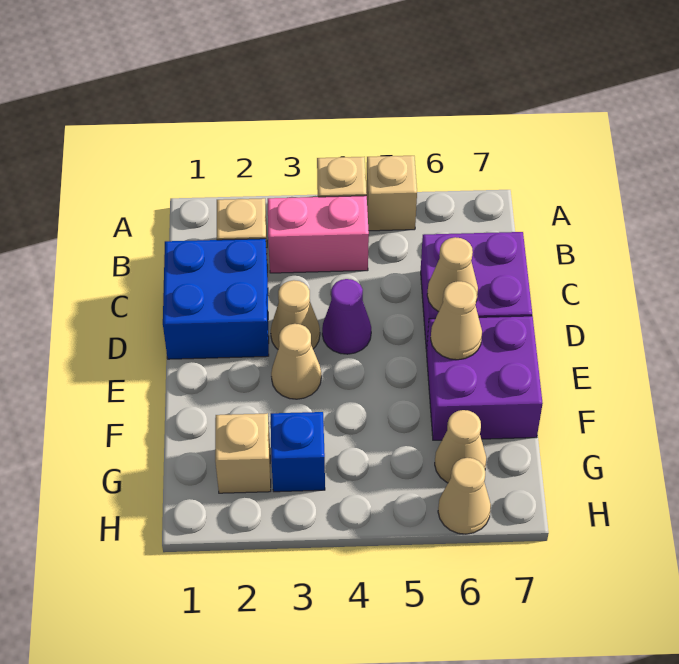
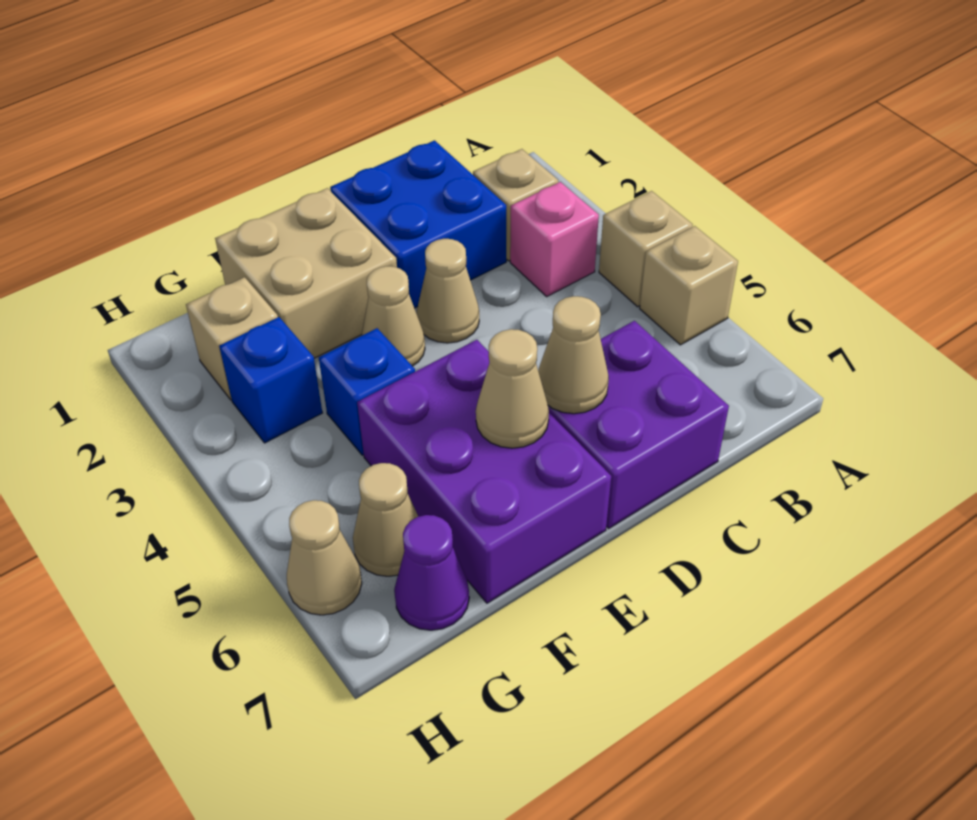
pink 1x2 brick [268,196,369,273] -> pink 1x1 brick [510,182,599,296]
purple 1x1 cone [322,279,371,354] -> purple 1x1 cone moved to [394,515,469,630]
none -> tan 2x2 brick [215,188,397,358]
purple 2x2 brick [427,316,543,440] -> purple 2x3 brick [357,340,611,603]
none -> blue 1x1 brick [319,328,415,455]

